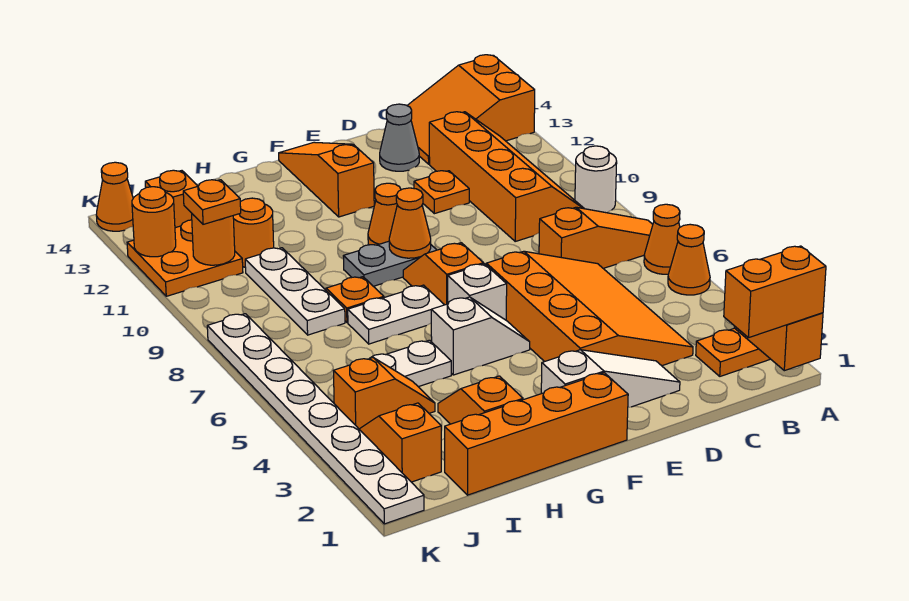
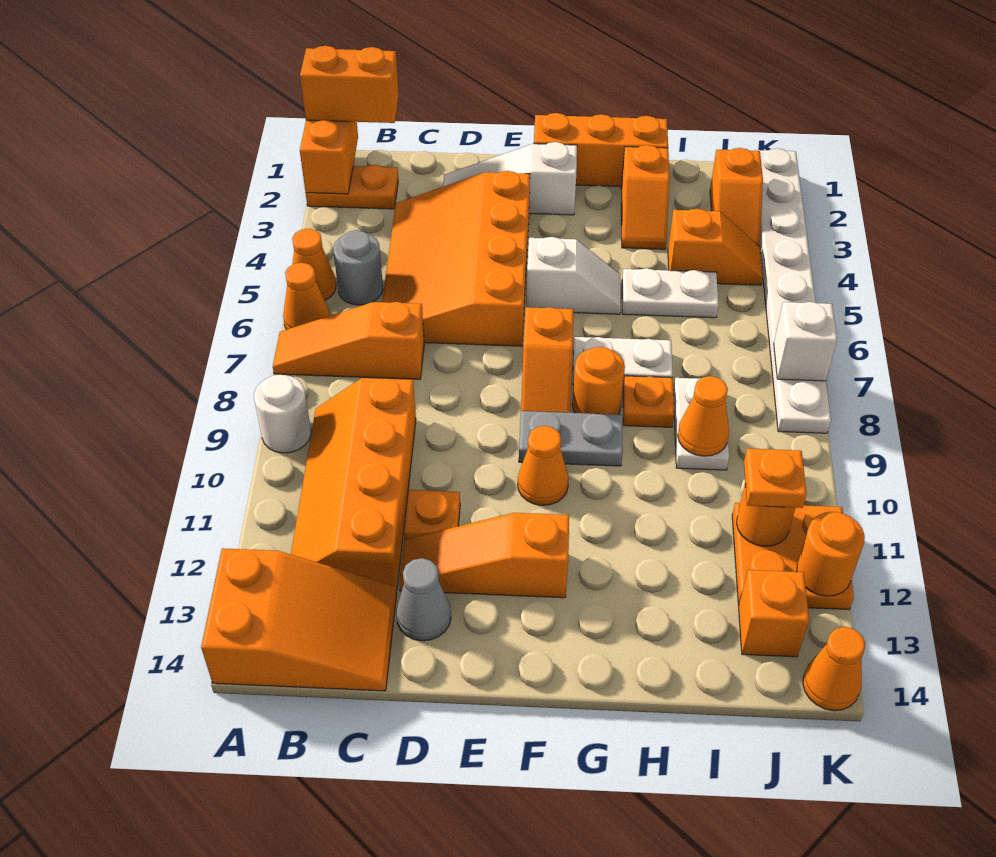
none -> grey 1x1 round brick [333,230,383,305]
orange 1x4 brick [445,373,628,495] -> orange 1x3 brick [534,113,668,187]
white 1x2 slope [431,297,530,375] -> white 1x2 slope turned to [526,237,621,314]
white 1x1 brick [448,264,507,320] -> white 1x1 brick moved to [774,302,837,381]
orange 1x1 cone [389,188,431,258] -> orange 1x1 cone moved to [678,376,729,456]
orange 1x3 slope [279,142,374,217] -> orange 1x3 slope turned to [399,513,569,598]
orange 1x2 slope [333,358,435,429] -> orange 1x2 slope turned to [668,209,763,285]
white 1x3 plate [245,248,345,335] -> white 1x2 plate [673,378,729,470]
orange 1x1 round brick [233,198,274,267] -> orange 1x1 round brick moved to [572,347,625,415]

